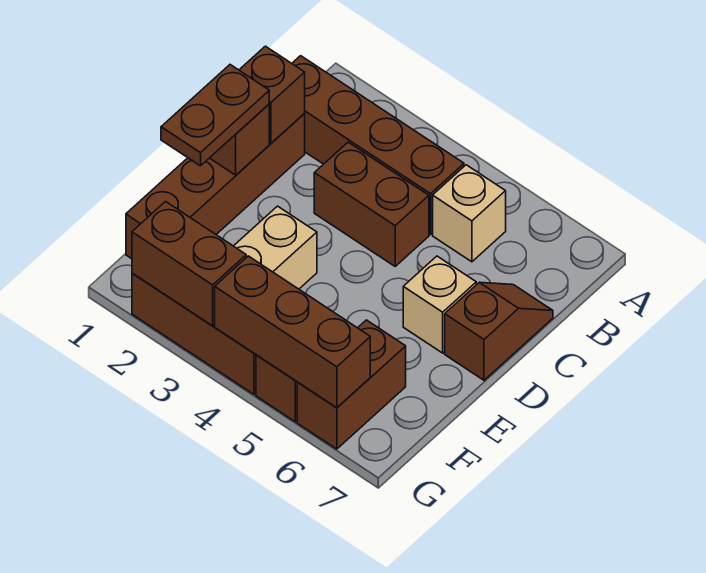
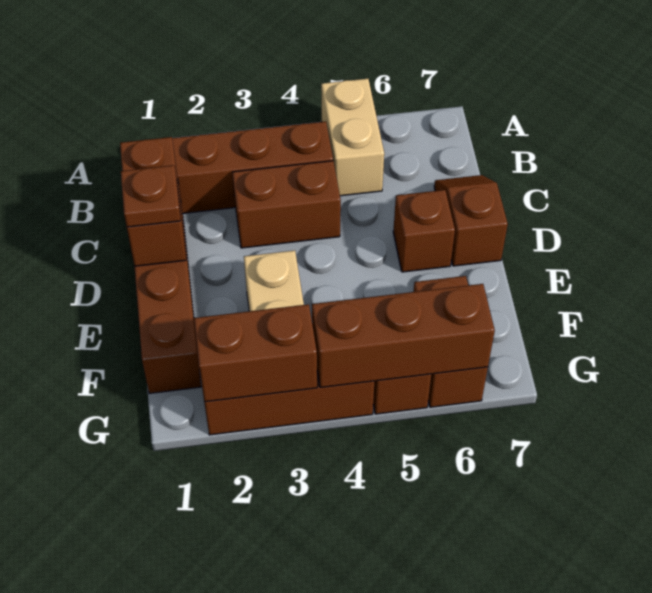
tan 1x1 brick [433,165,506,262] -> tan 1x2 brick [321,79,384,196]
brown 1x2 plate [161,65,269,166] -> brown 1x1 plate [121,165,181,227]
tan 1x1 brick [403,256,476,353] -> brown 1x1 brick [393,190,455,272]

